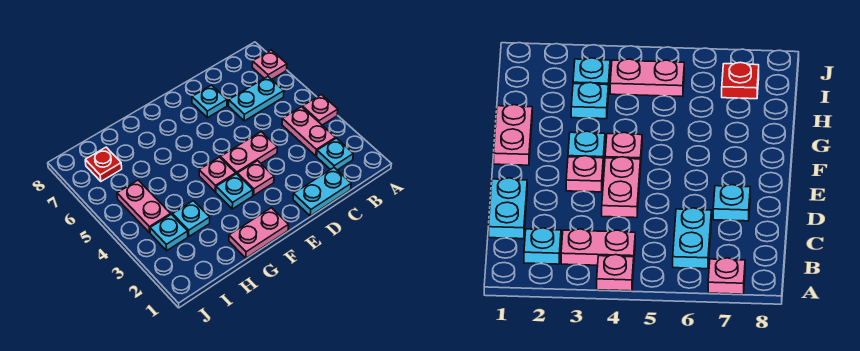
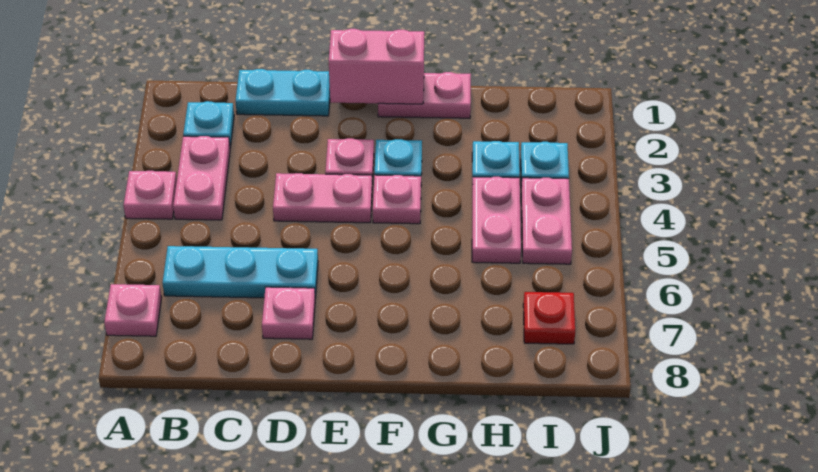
cyan 1x2 plate [229,77,284,121] -> cyan 1x3 plate [163,246,318,298]
cyan 1x1 plate [192,85,227,118] -> pink 1x1 plate [262,287,315,339]
none -> pink 1x2 brick [329,29,424,104]
none -> pink 1x2 plate [472,177,521,263]

